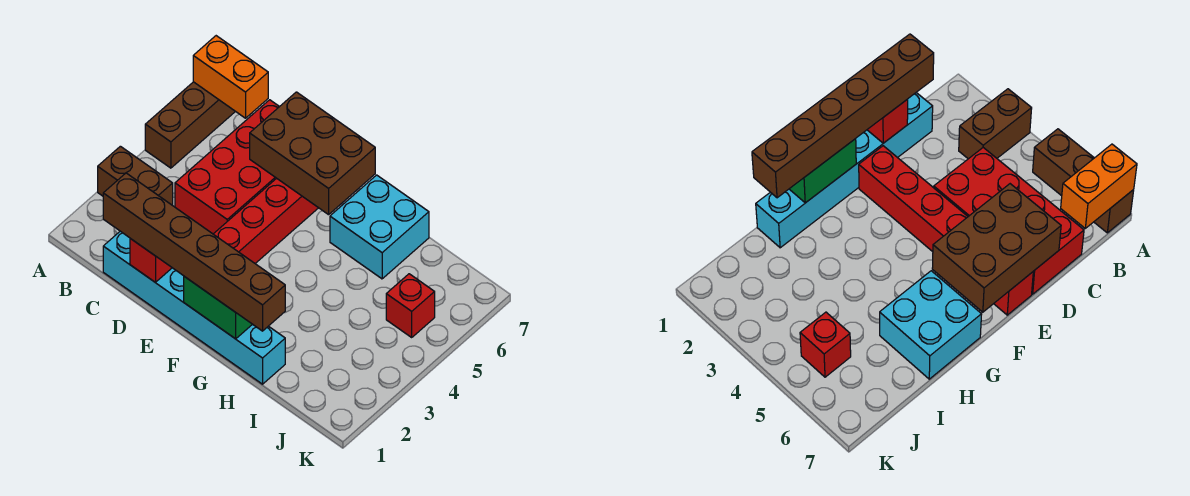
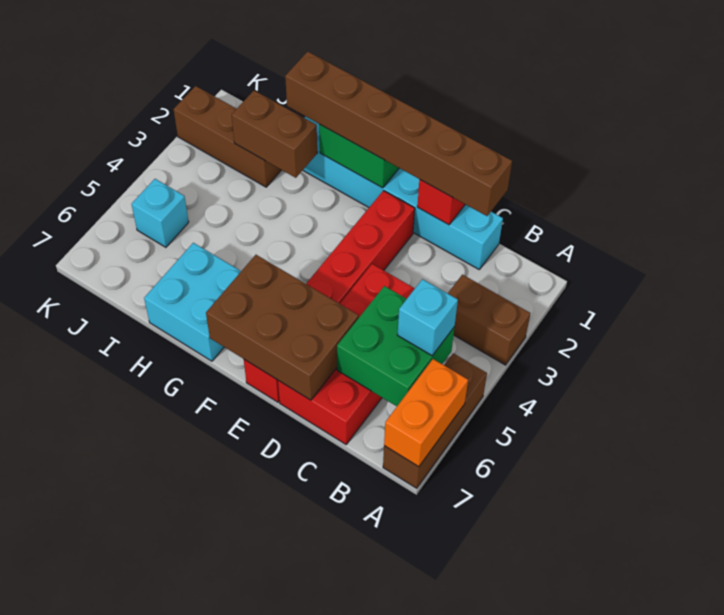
orange 1x2 brick [193,36,268,118] -> orange 1x2 brick turned to [384,359,468,467]
none -> green 2x2 brick [337,286,454,406]
none -> cyan 1x1 brick [398,279,458,356]
none -> brown 1x2 brick [232,91,317,178]
none -> brown 1x3 brick [174,86,281,187]
red 1x1 brick [386,274,435,337] -> cyan 1x1 brick [132,179,189,247]

